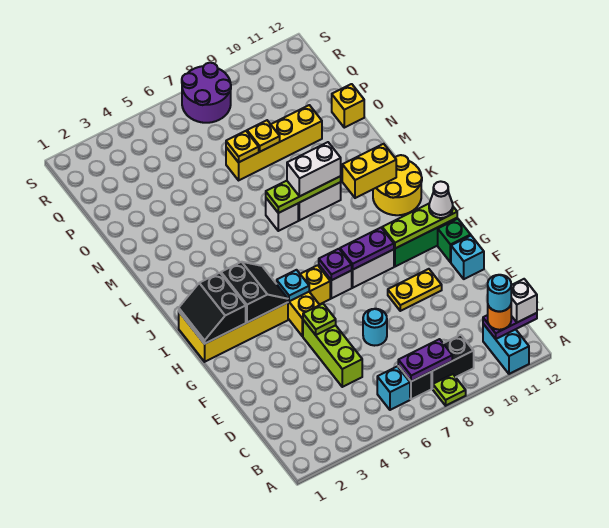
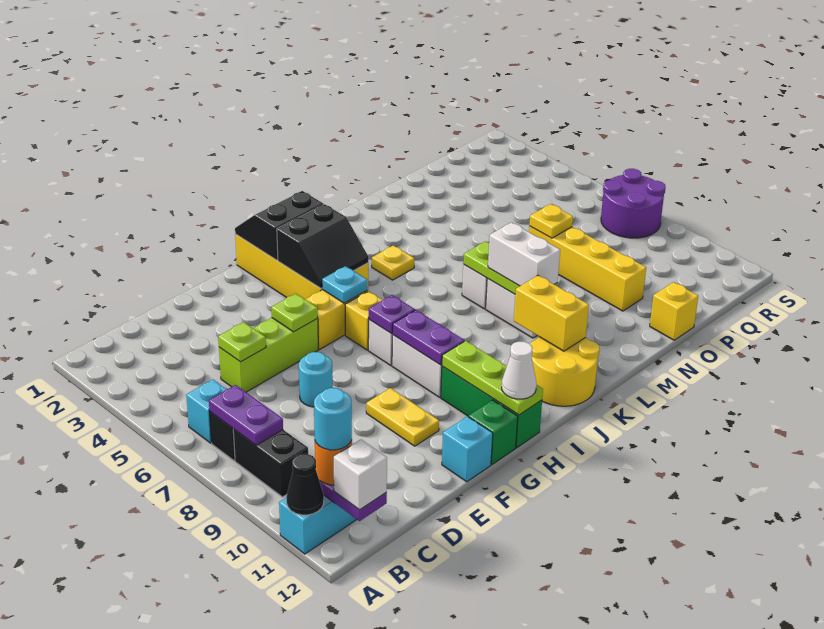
lime 1x1 plate [433,374,466,406] -> lime 1x1 plate moved to [218,322,266,362]
none -> black 1x1 cone [287,454,324,515]
yellow 1x1 plate [247,120,280,152] -> yellow 1x1 plate moved to [372,245,414,280]

